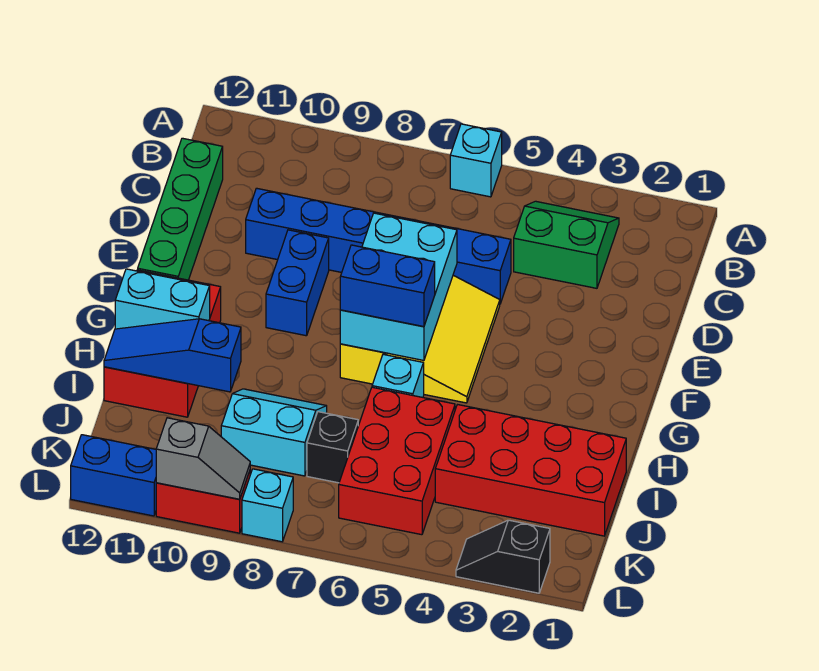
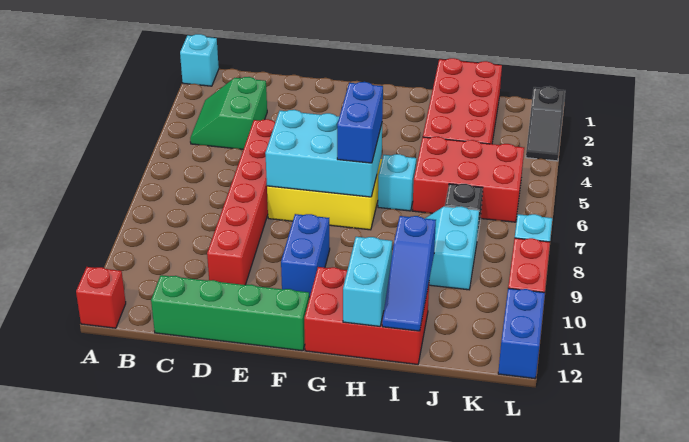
cyan 1x1 brick [450,124,502,197] -> cyan 1x1 brick moved to [180,34,219,86]
none -> red 1x1 brick [76,267,126,328]
blue 1x6 brick [246,188,511,304] -> red 1x6 brick [207,119,275,285]
blue 1x2 brick [266,230,329,336] -> blue 1x2 brick turned to [281,214,330,297]
grey 1x2 slope [156,418,250,499] -> none

